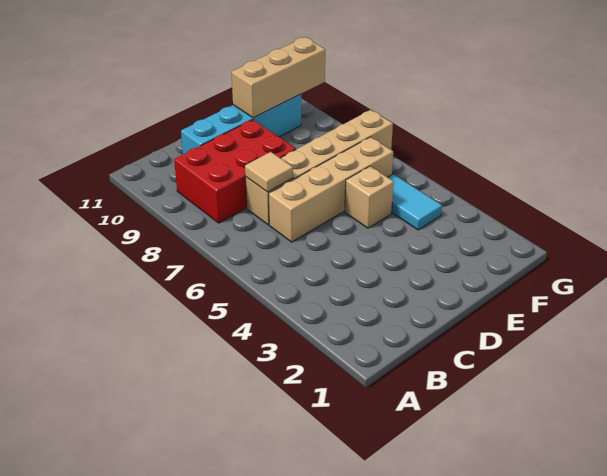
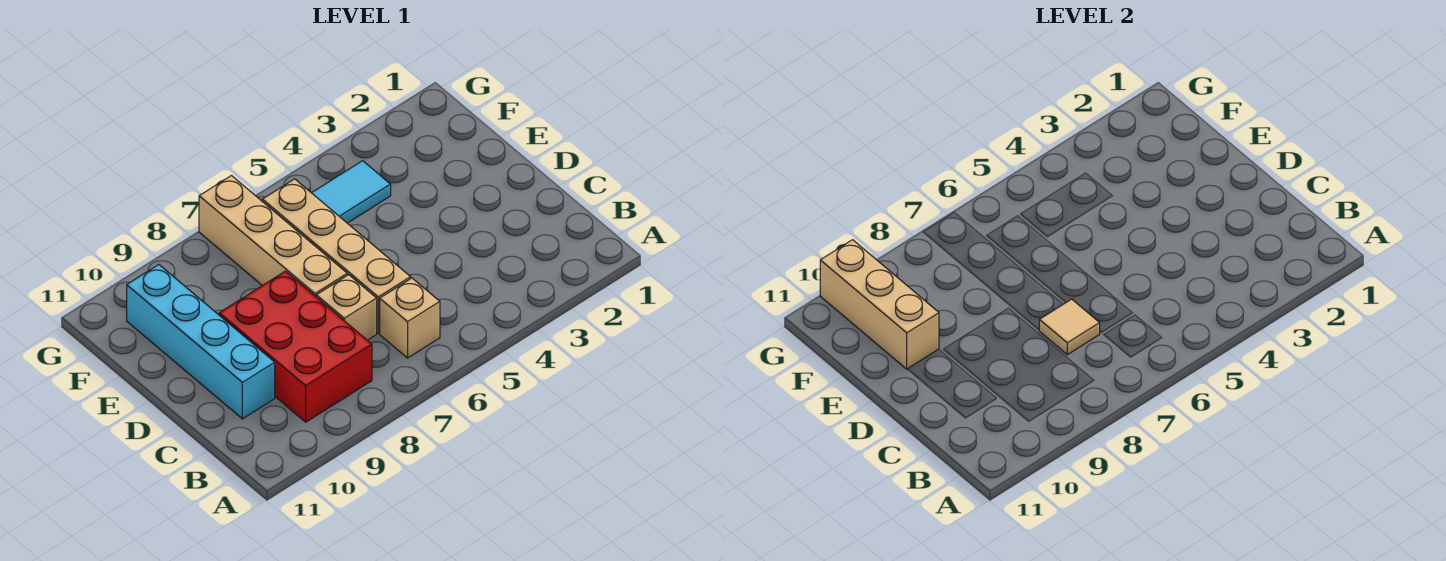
tan 1x1 brick [345,166,394,228] -> tan 1x1 brick moved to [380,278,440,358]

